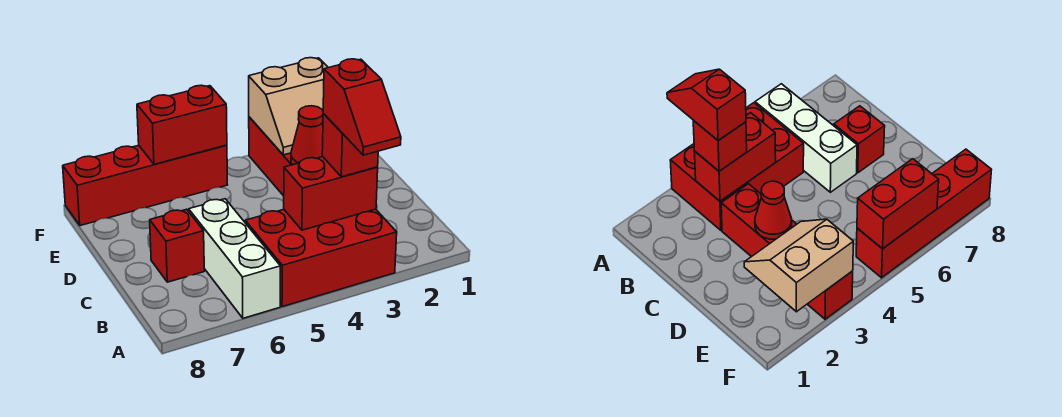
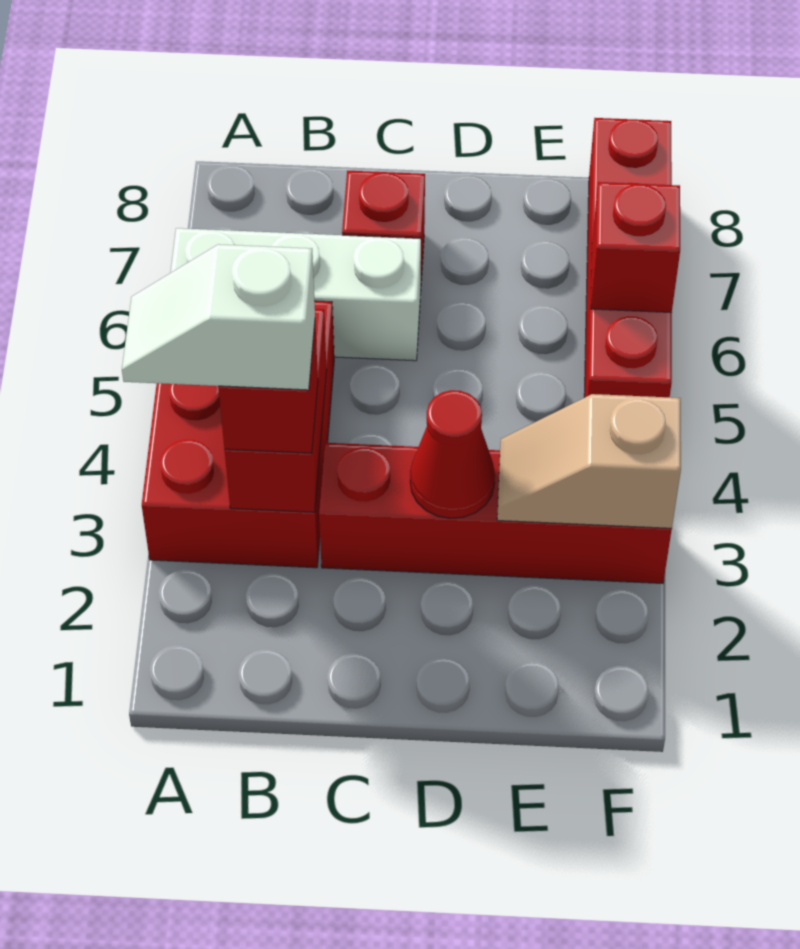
red 1x2 slope [323,59,401,155] -> white 1x2 slope [122,244,315,390]
tan 2x2 slope [249,58,328,155] -> tan 1x2 slope [497,394,681,528]
red 1x2 brick [137,85,227,164] -> red 1x1 brick [591,182,680,313]

